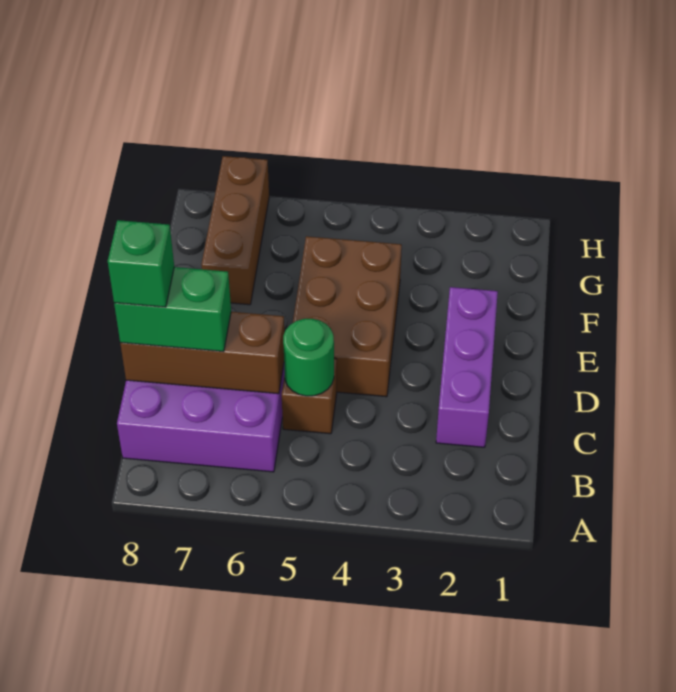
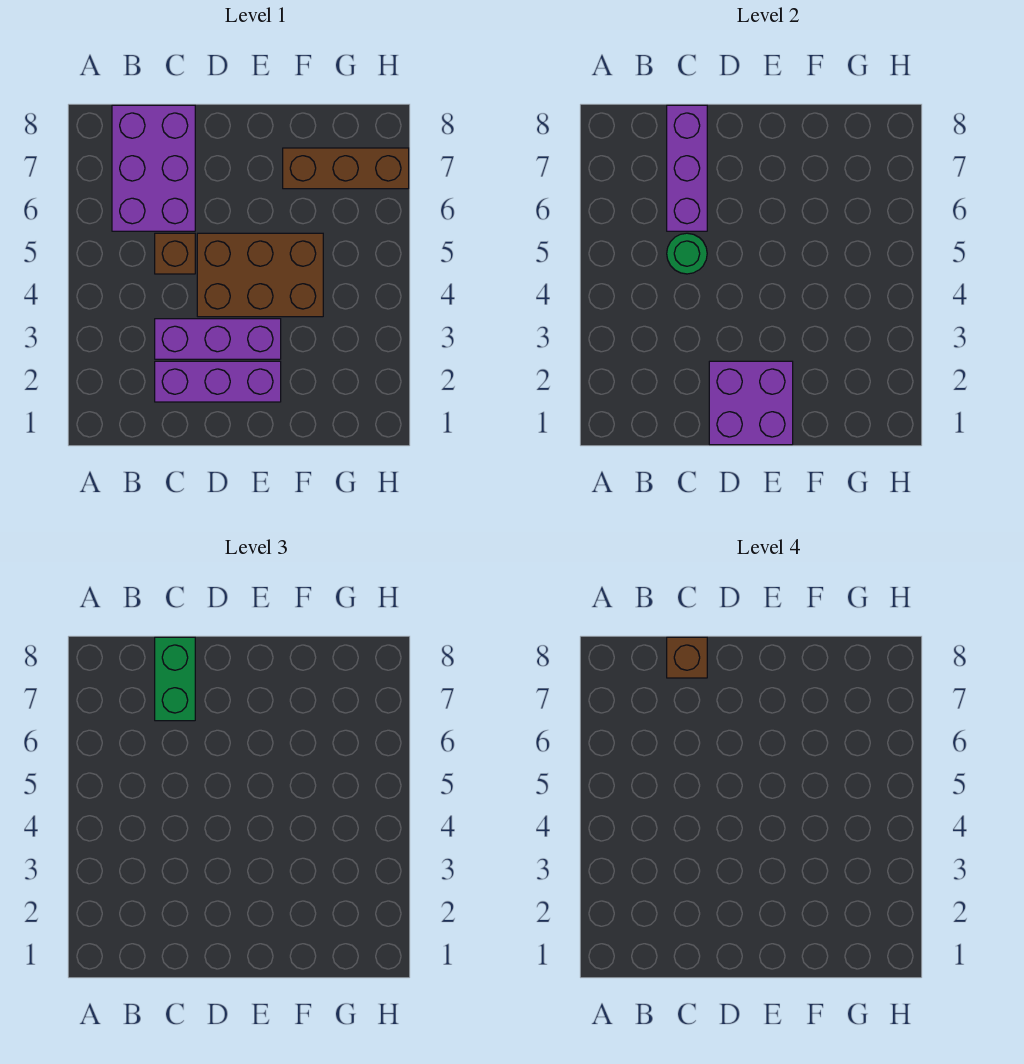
none -> purple 1x3 brick [155,319,281,359]
brown 1x3 brick [120,312,284,394] -> purple 1x3 brick [667,105,707,231]
green 1x1 brick [108,220,174,307] -> brown 1x1 brick [667,637,707,678]
none -> purple 2x2 brick [709,361,793,445]

